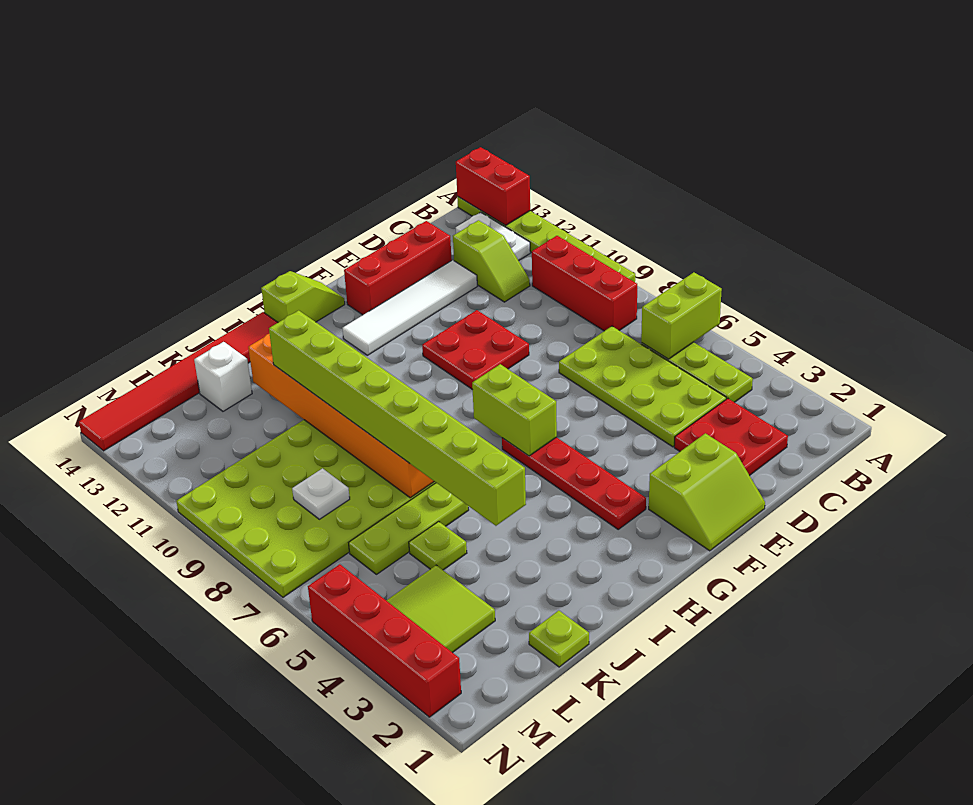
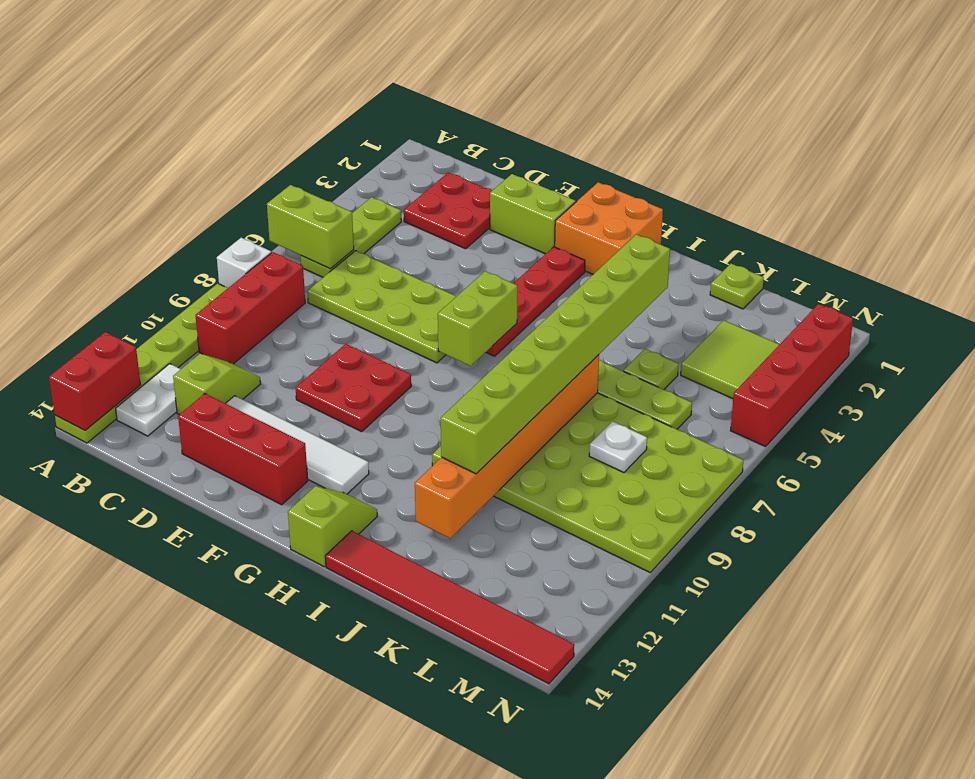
lime 2x4 plate [559,326,726,447] -> lime 2x4 plate turned to [307,251,457,363]
none -> orange 2x2 brick [555,182,663,274]
lime 1x2 slope [261,271,345,322] -> lime 1x2 slope turned to [288,486,377,567]
white 1x1 brick [194,342,252,411] -> white 1x1 brick moved to [217,238,271,288]

